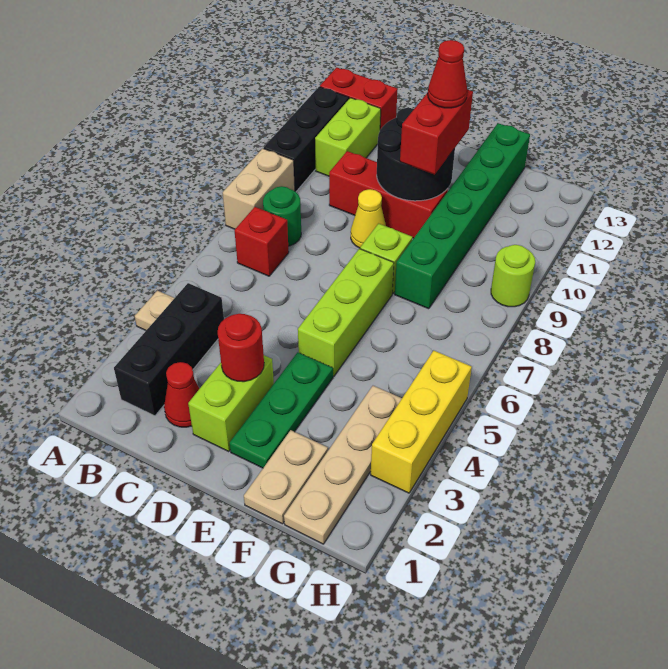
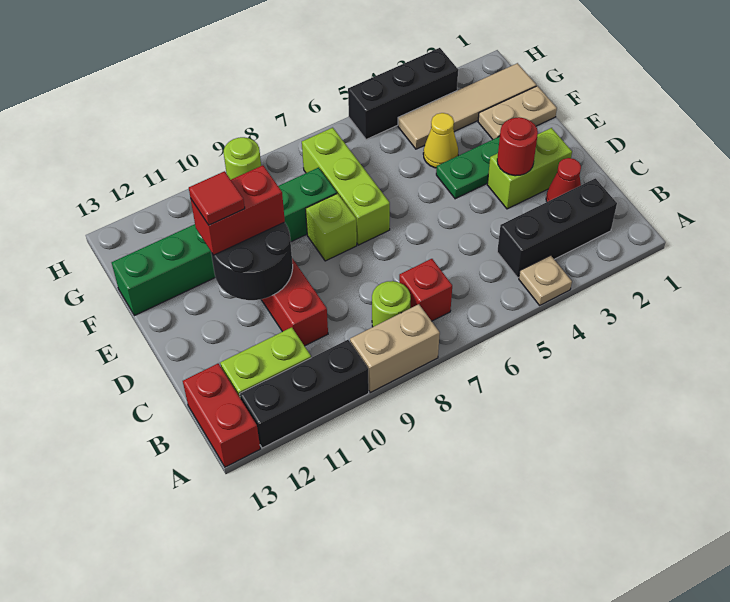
green 1x1 round brick [263,186,301,246] -> lime 1x1 round brick [372,281,411,327]
yellow 1x1 cone [351,189,386,248] -> yellow 1x1 cone moved to [423,113,458,168]
lime 1x3 brick [298,249,394,376] -> lime 1x3 brick turned to [302,128,390,245]
red 1x1 cone [428,40,467,108] -> red 1x1 tile [189,171,245,225]
tan 1x4 plate [284,386,402,544] -> tan 1x4 tile [398,63,536,149]
yellow 1x3 brick [371,351,472,493] -> black 1x3 brick [348,48,458,140]

